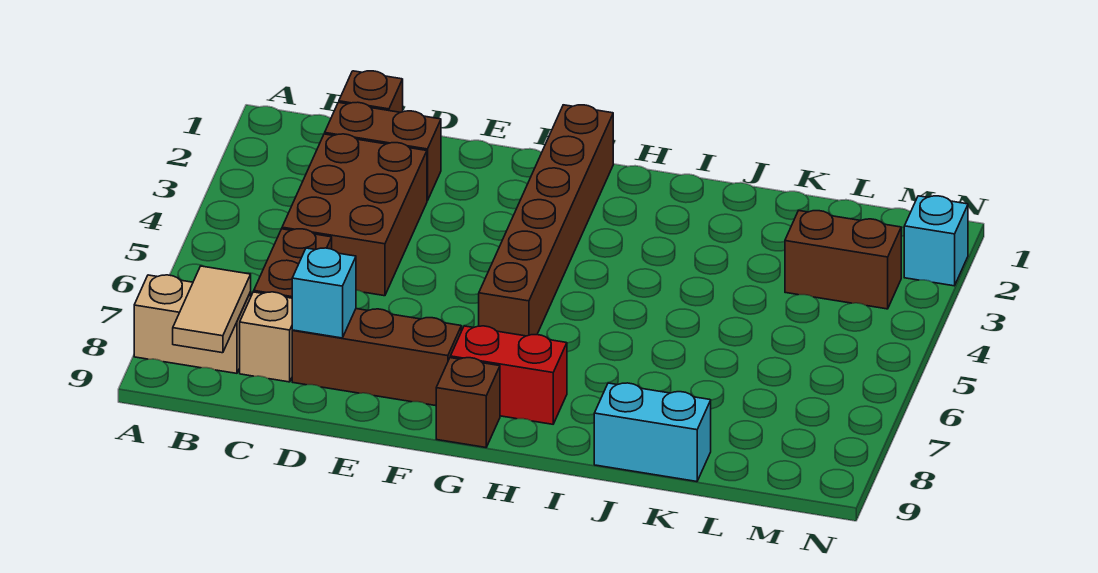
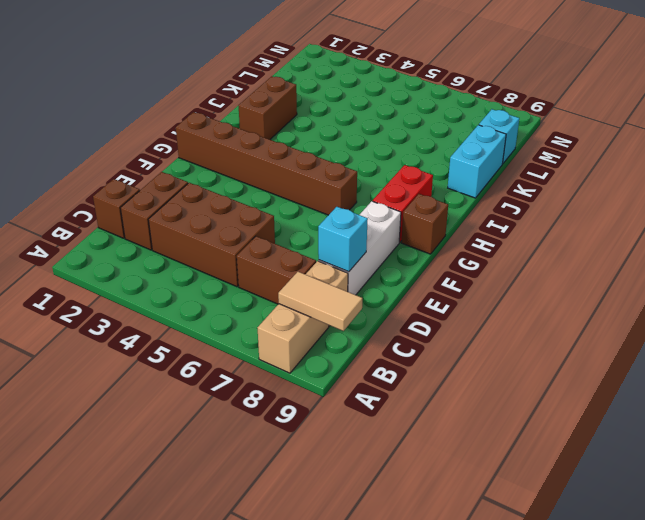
brown 1x3 brick [292,309,461,406] -> white 1x3 brick [319,201,401,295]
brown 1x2 brick [785,211,901,309] -> brown 1x2 brick moved to [238,76,297,140]
cyan 1x1 brick [904,196,968,286] -> cyan 1x1 brick moved to [479,109,519,164]

